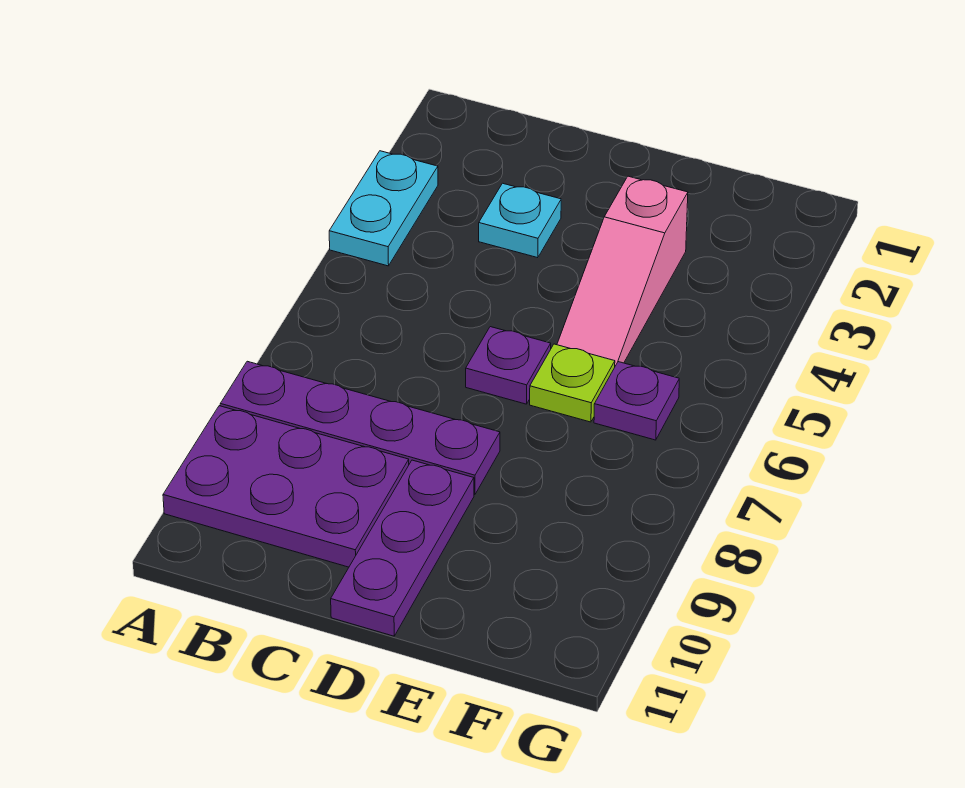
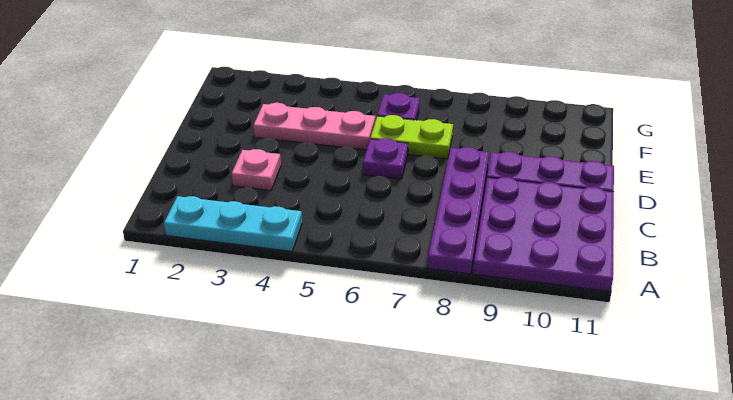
cyan 1x2 plate [329,151,438,266] -> cyan 1x3 plate [164,196,302,251]
purple 2x3 plate [163,406,409,567] -> purple 3x3 plate [473,177,614,291]
cyan 1x1 plate [479,183,561,258] -> pink 1x1 plate [232,149,281,191]
pink 1x3 slope [557,176,688,366] -> pink 1x3 plate [253,103,375,150]
lime 1x1 plate [530,344,615,422] -> lime 1x2 plate [370,115,453,159]

